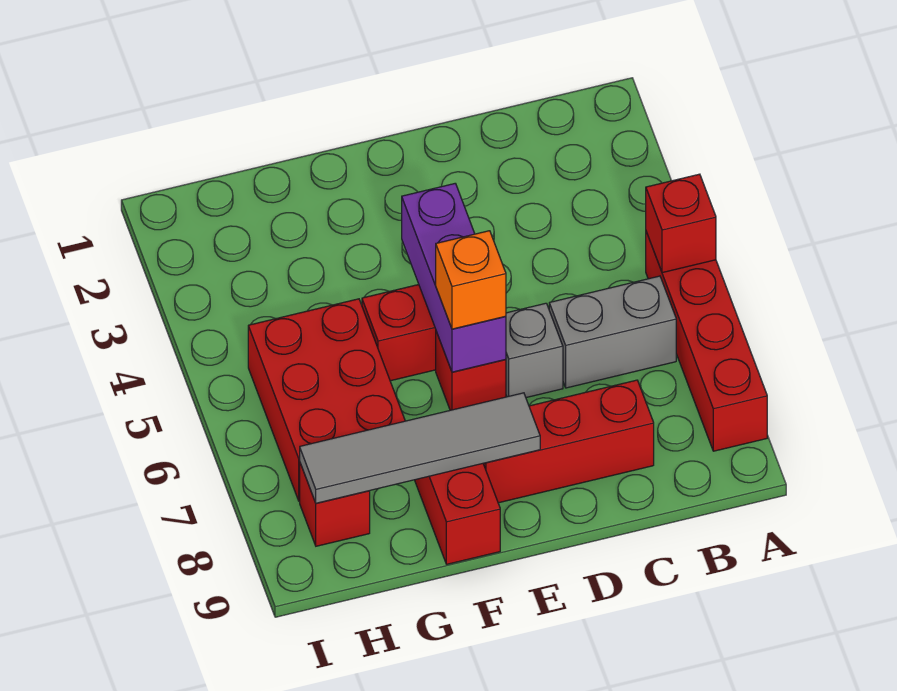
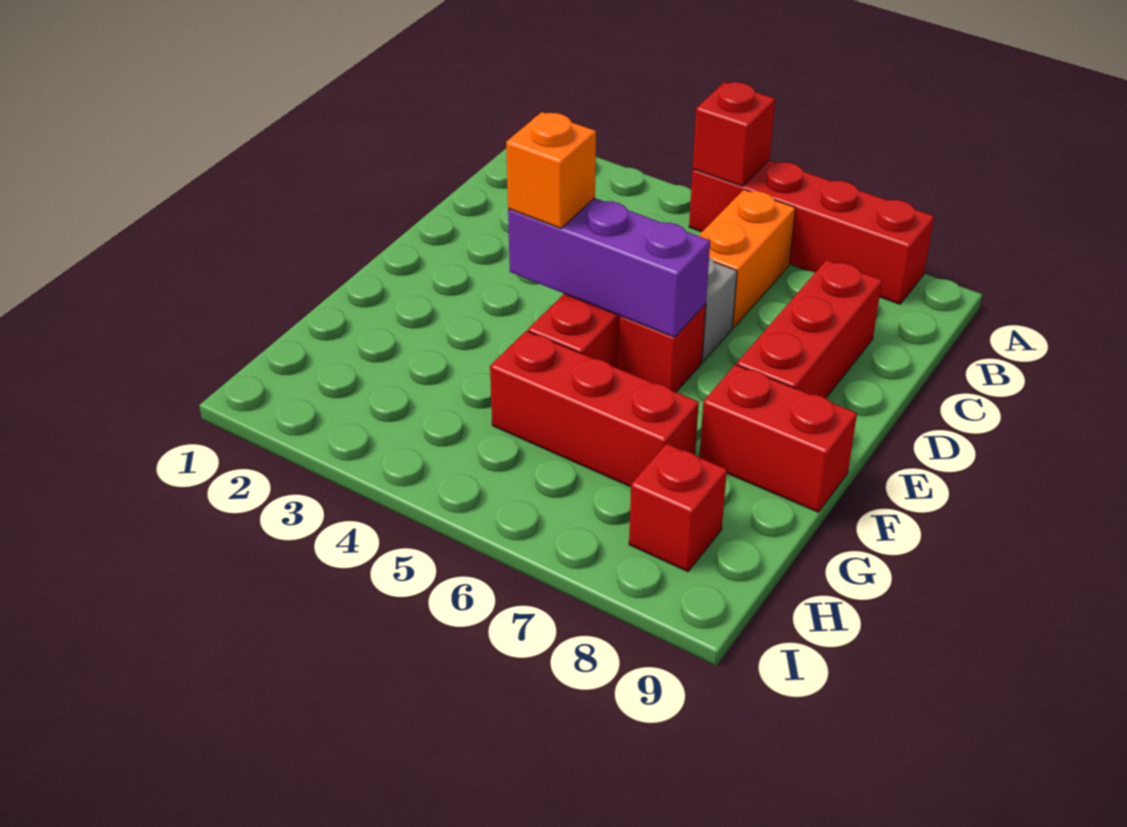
grey 1x2 brick [549,276,676,388] -> orange 1x2 brick [699,190,795,328]
orange 1x1 brick [436,231,506,329] -> orange 1x1 brick moved to [506,112,596,228]
grey 1x4 tile [300,393,540,503] -> none
red 2x3 brick [248,299,405,501] -> red 1x3 brick [490,331,699,487]

